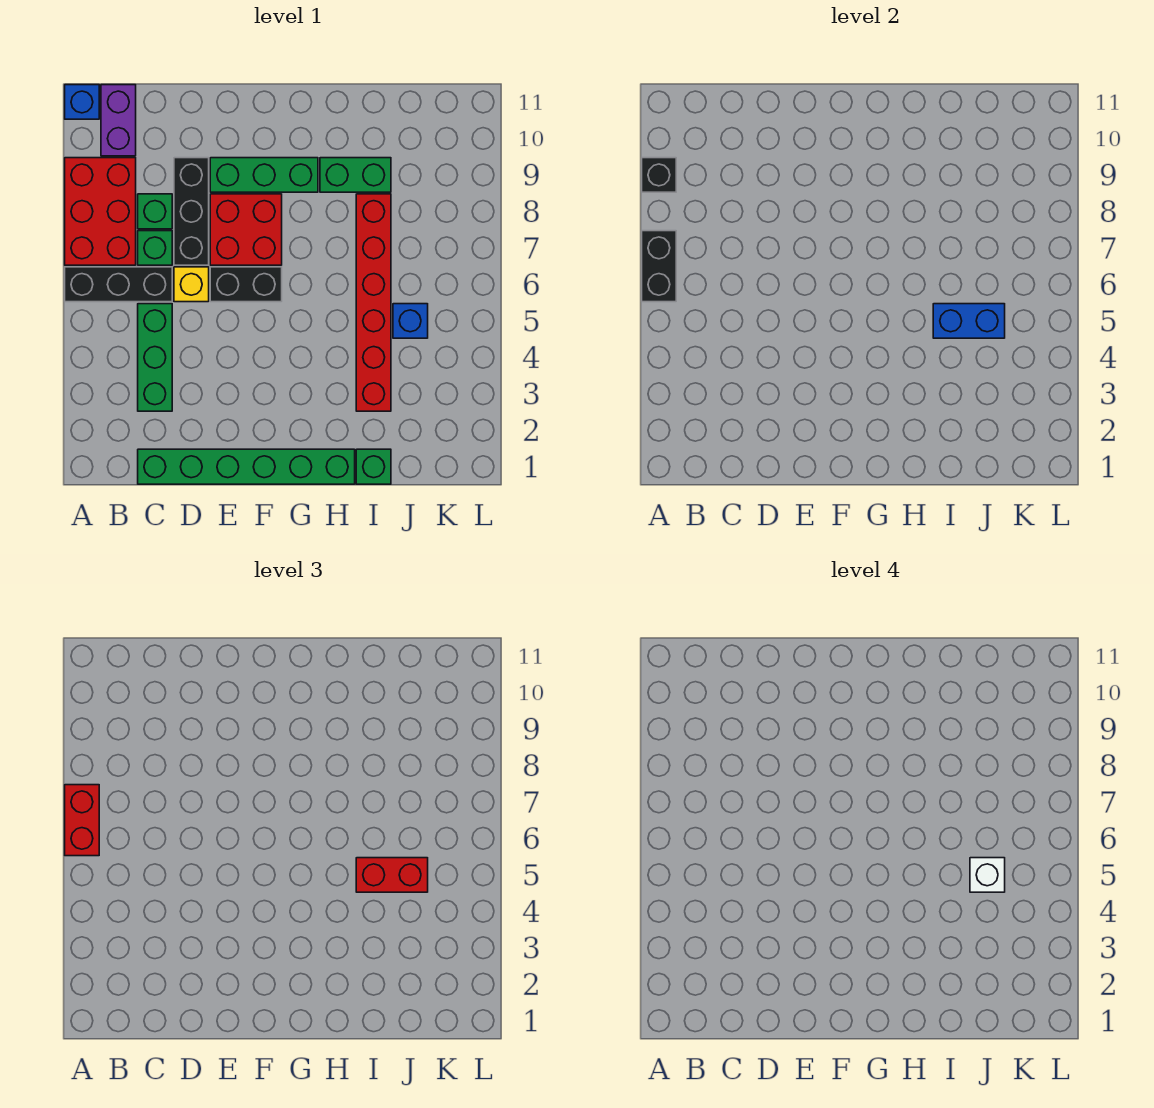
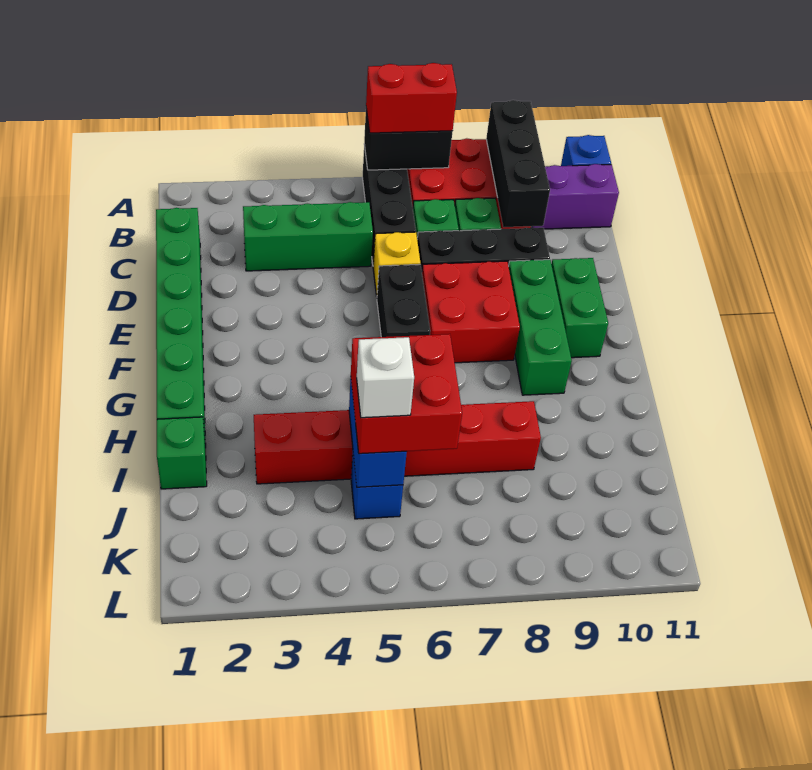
black 1x1 brick [642,158,676,192] -> black 1x3 brick [486,100,550,227]
green 1x2 brick [320,158,391,192] -> green 1x2 brick moved to [551,258,608,358]
red 1x2 brick [356,858,428,892] -> red 2x2 brick [351,334,462,454]

